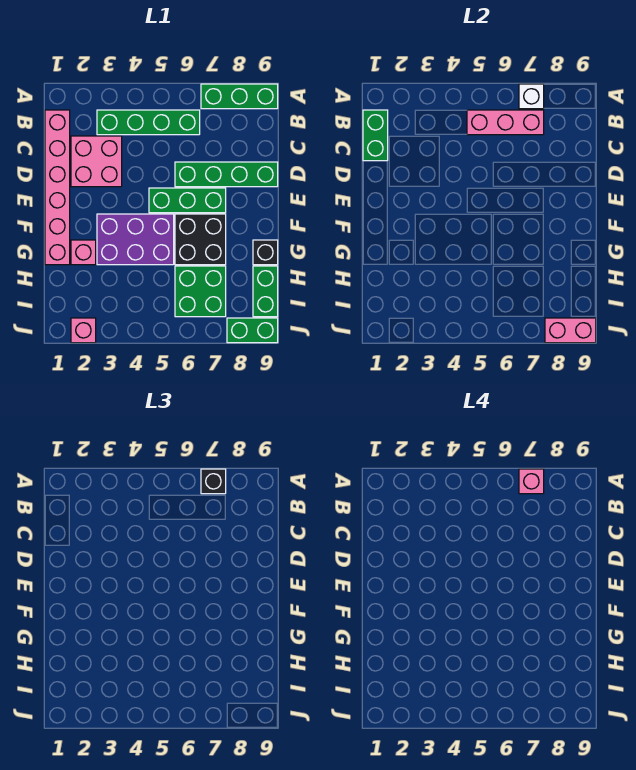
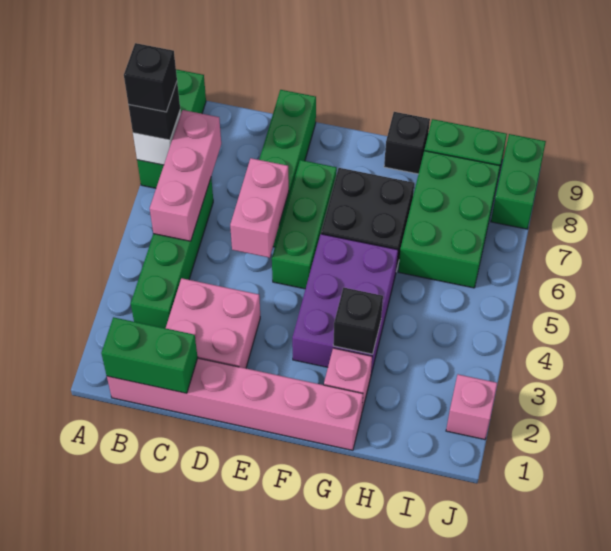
pink 1x1 brick [519,469,544,494] -> black 1x1 brick [124,43,177,112]
none -> black 1x1 brick [333,288,383,354]
green 2x2 brick [175,266,226,317] -> green 2x3 brick [398,151,500,288]
pink 1x2 brick [545,318,596,343] -> pink 1x2 brick moved to [230,158,289,258]

